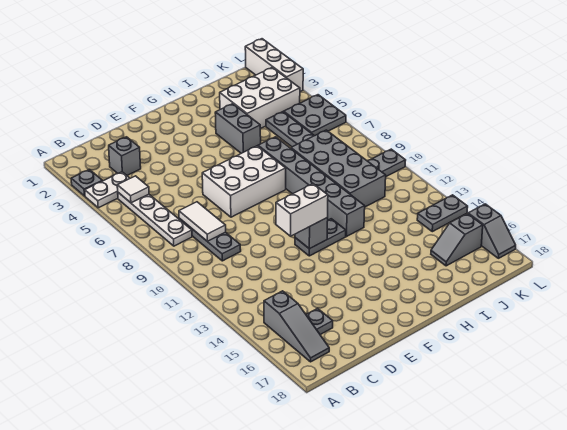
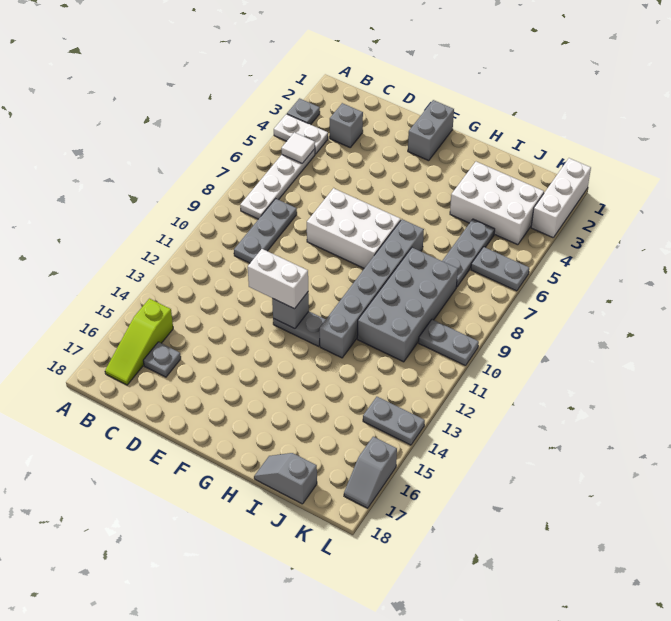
grey 1x3 slope [264,291,329,362] -> lime 1x3 slope [105,299,173,385]
white 1x2 tile [179,202,226,241] -> none
grey 1x2 brick [215,104,261,153] -> grey 1x2 brick moved to [408,100,454,161]
grey 1x2 slope [431,214,483,266] -> grey 1x2 slope moved to [254,453,317,504]
grey 2x2 plate [284,95,346,136] -> grey 1x2 plate [471,247,529,291]

